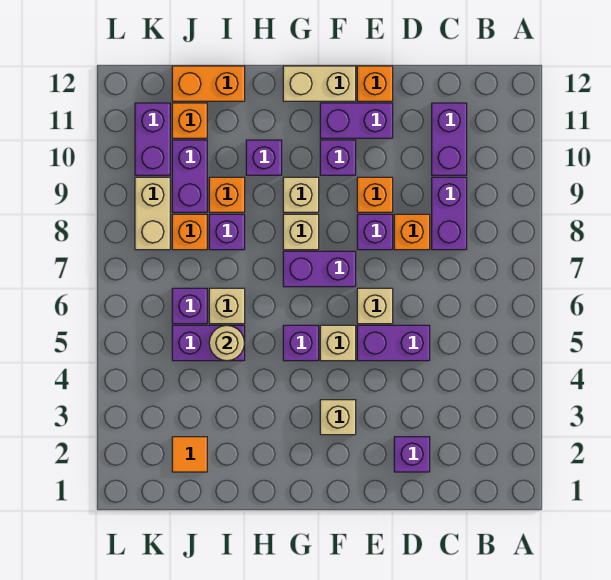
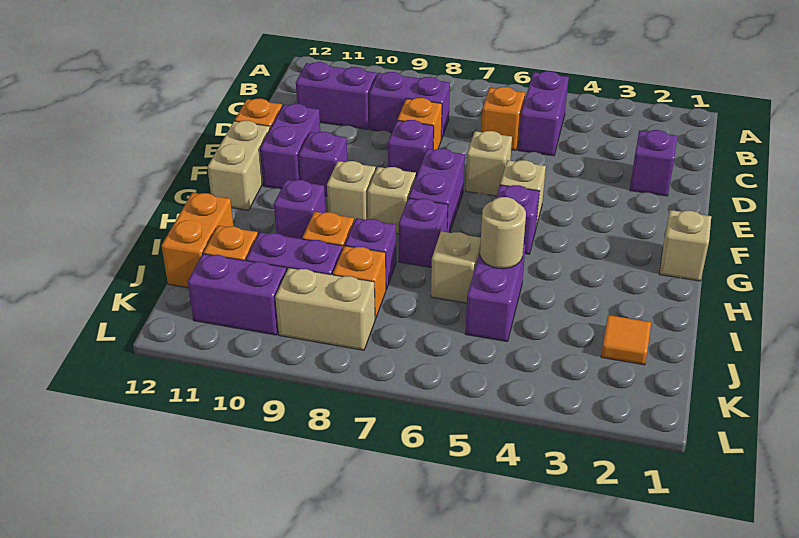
purple 1x2 brick [357,325,430,361] -> purple 1x2 brick moved to [518,71,569,156]
orange 1x1 brick [357,177,393,212] -> orange 1x1 brick moved to [481,87,525,150]
tan 1x1 brick [320,400,356,435] -> tan 1x1 brick moved to [659,210,711,281]
purple 1x1 brick [172,288,207,324] -> purple 1x1 brick moved to [399,198,448,267]

